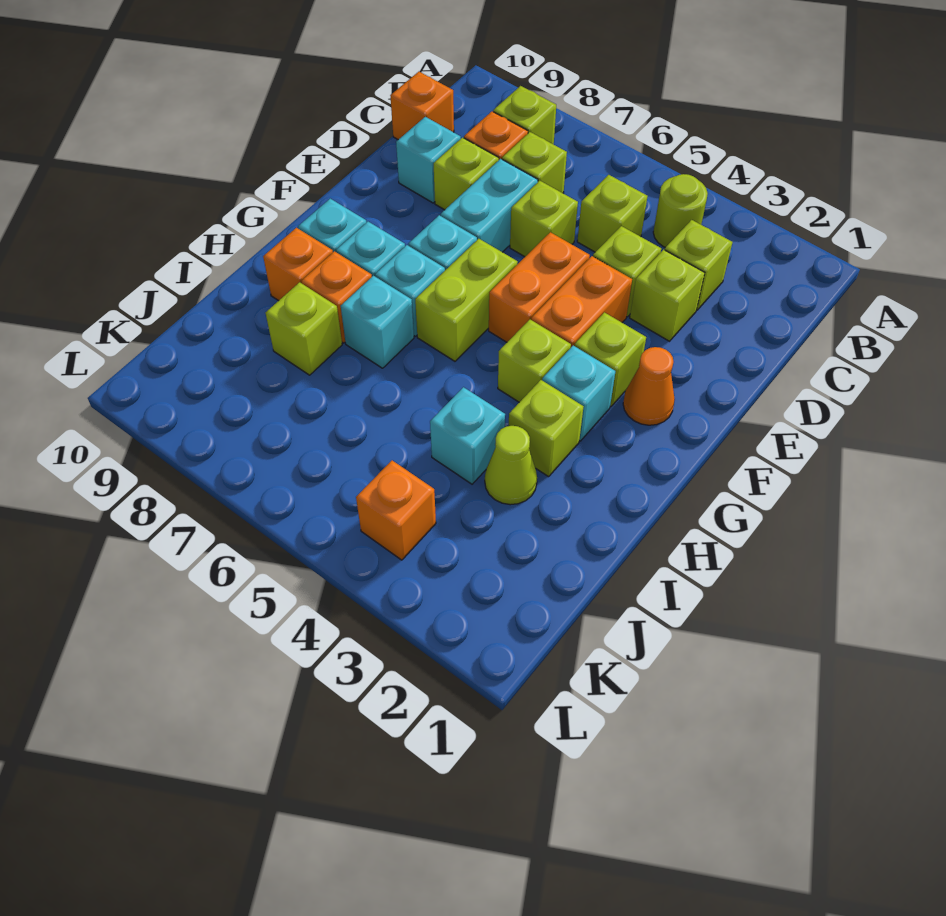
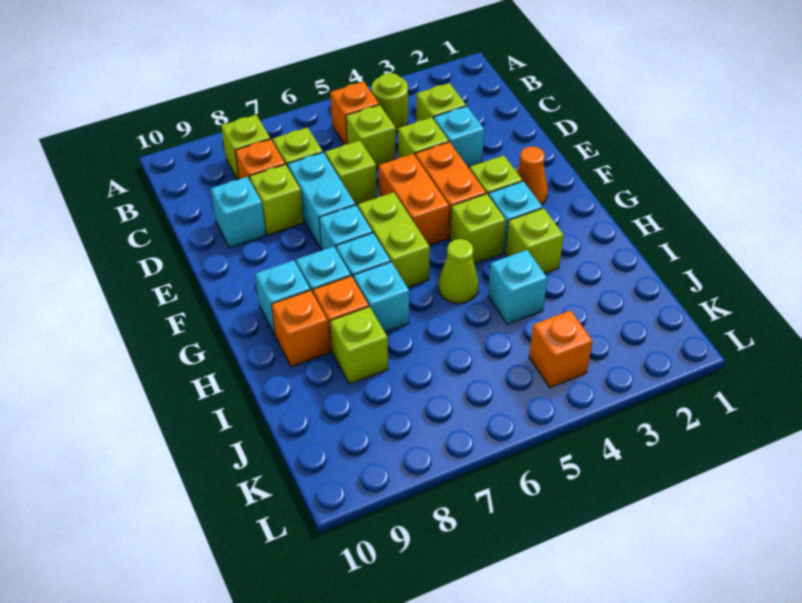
orange 1x1 brick [390,72,454,140] -> orange 1x1 brick moved to [330,82,379,145]
lime 1x1 brick [630,250,705,341] -> cyan 1x1 brick [434,106,484,168]
lime 1x1 cone [485,426,537,505] -> lime 1x1 cone moved to [438,239,478,303]

